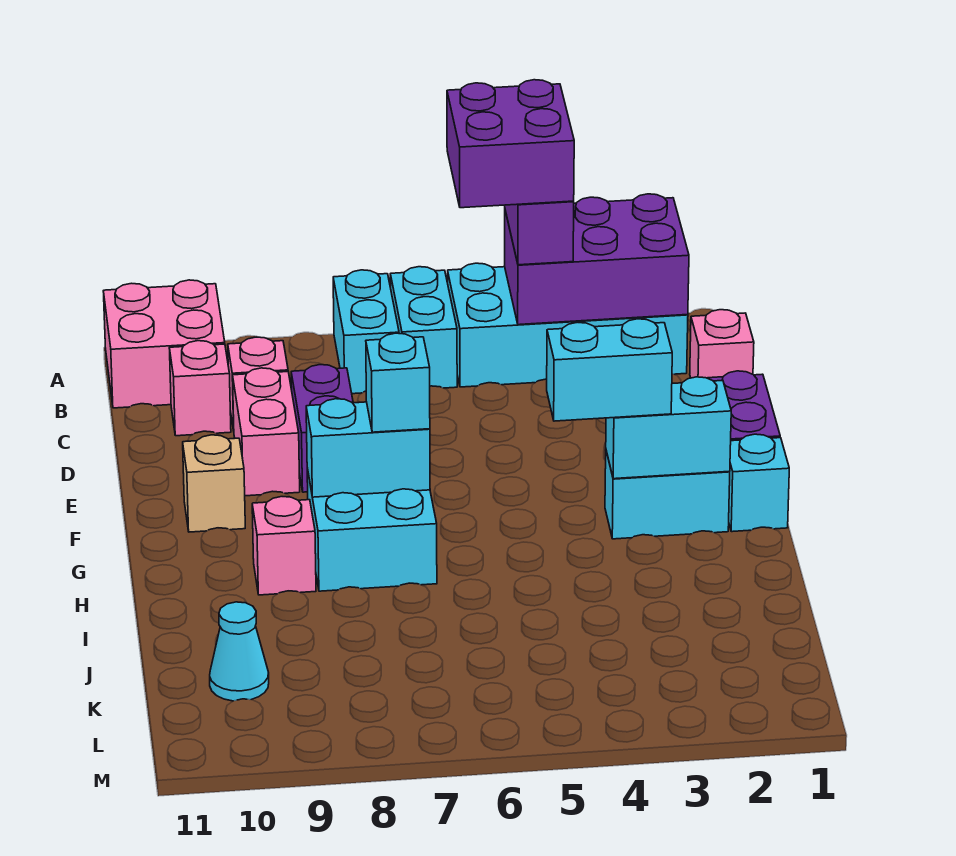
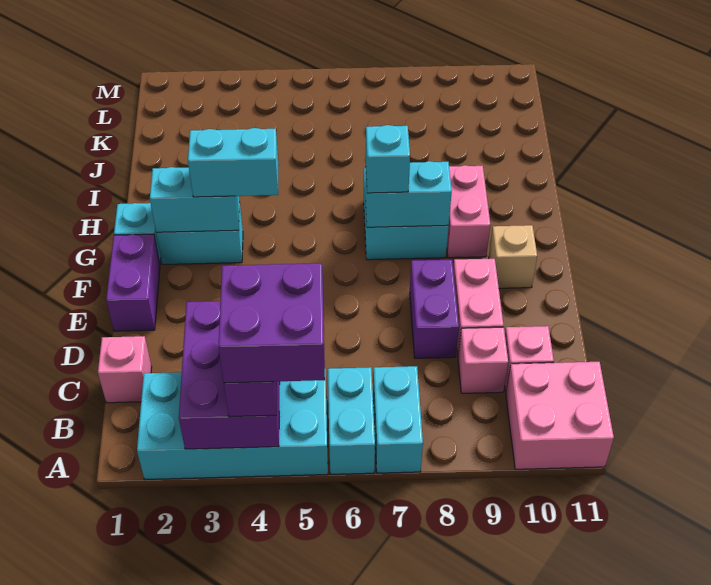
purple 2x3 brick [505,194,689,325] -> purple 2x3 brick turned to [179,301,280,449]
pink 1x1 brick [252,497,316,595] -> pink 1x2 brick [447,165,490,258]
cyan 1x1 cone [210,602,269,701] -> none

